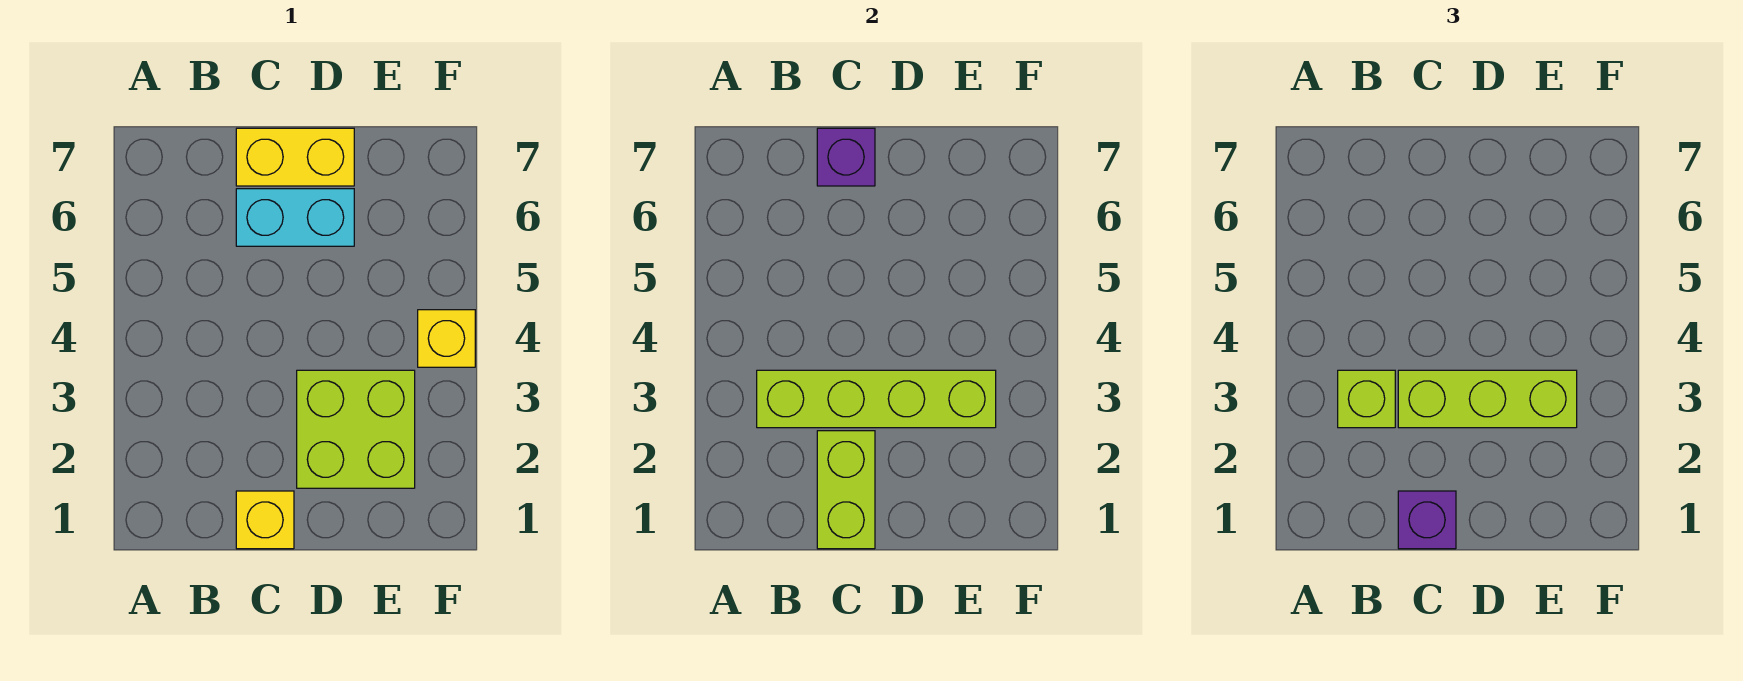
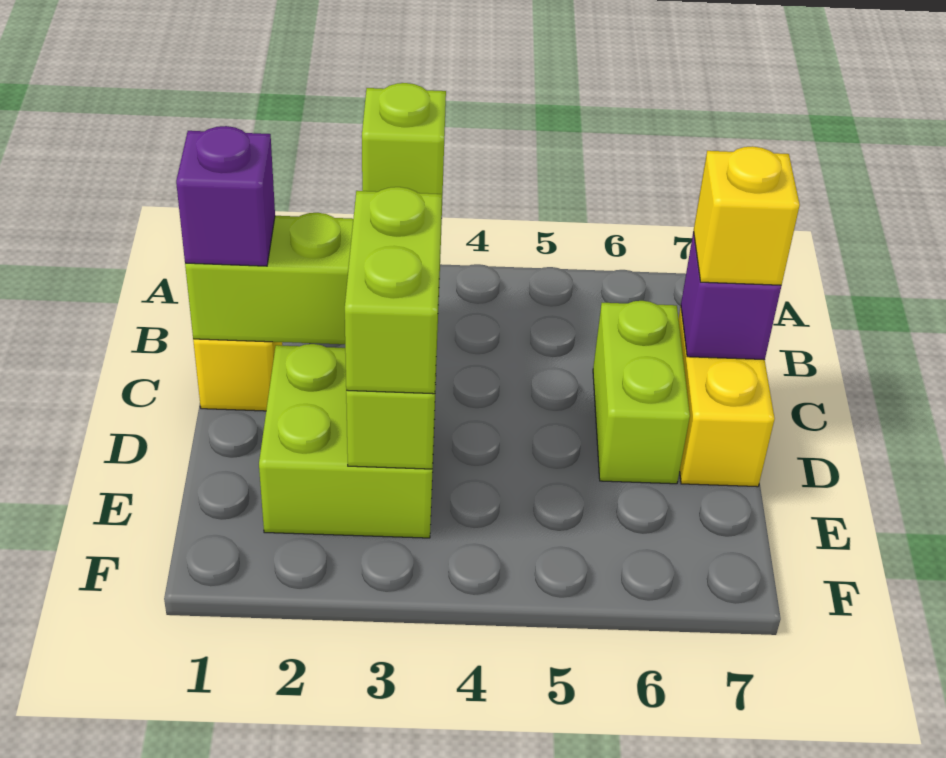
lime 1x3 brick [1398,370,1577,428] -> lime 1x2 brick [345,187,442,394]
cyan 1x2 brick [236,189,354,246] -> lime 1x2 brick [593,301,690,484]
yellow 1x1 brick [418,310,475,367] -> yellow 1x1 brick moved to [694,146,800,285]

